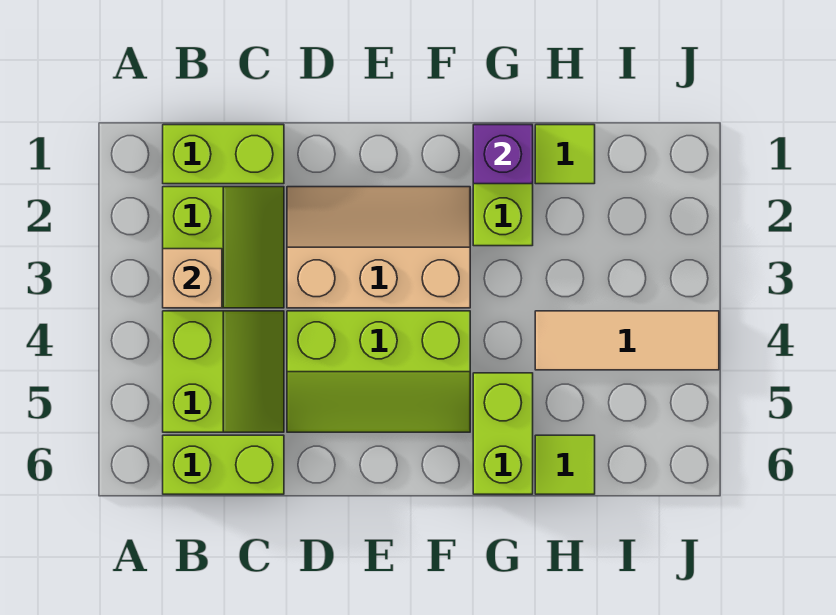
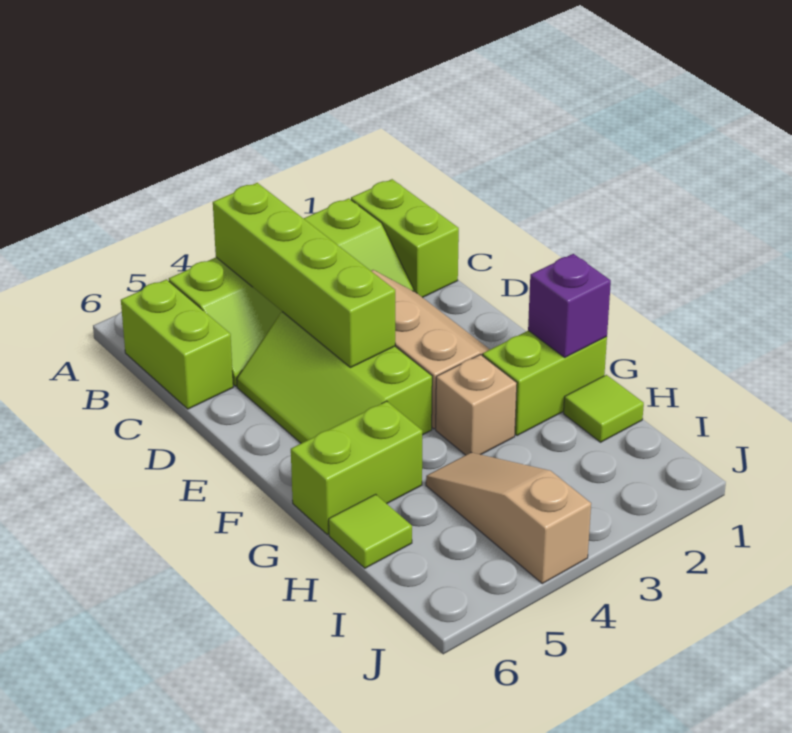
tan 1x1 brick [163,249,222,308] -> tan 1x1 brick moved to [436,355,517,455]
none -> lime 1x4 brick [213,183,395,367]
tan 1x3 tile [535,311,719,370] -> tan 1x3 slope [426,453,591,584]

